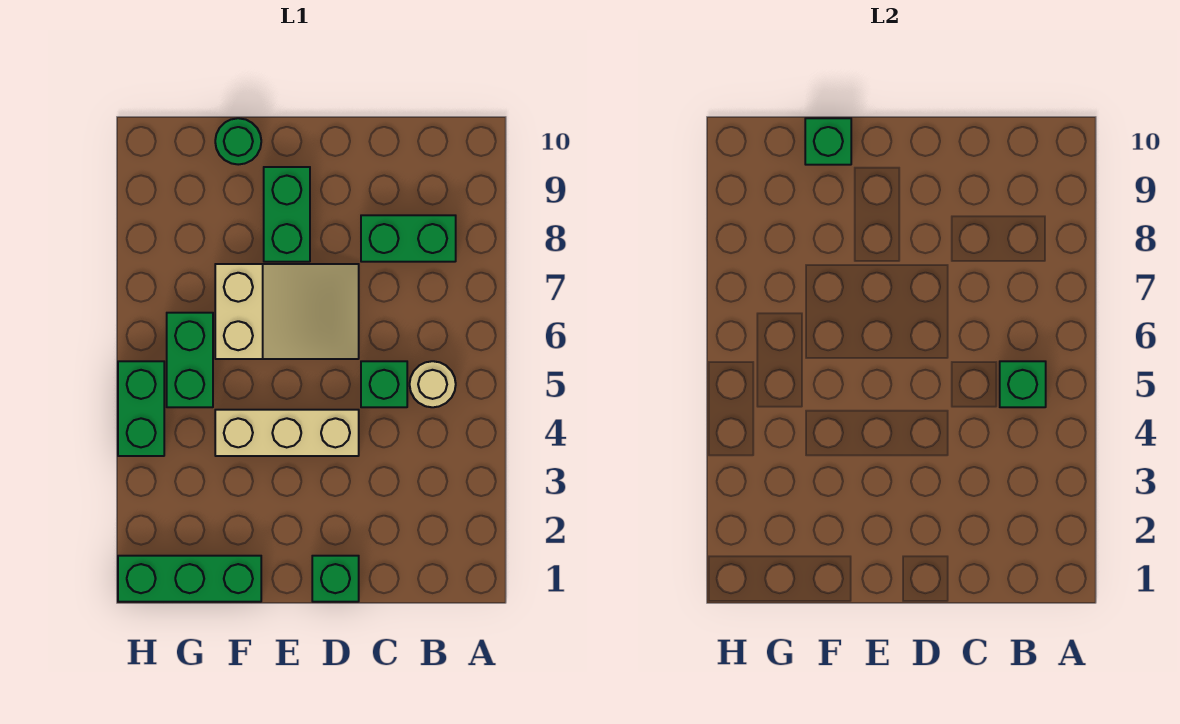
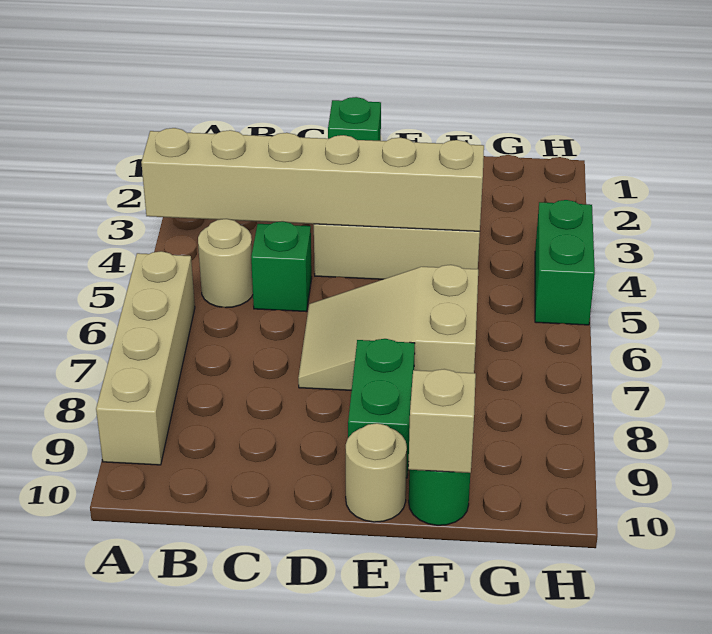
none -> tan 1x6 brick [141,128,484,231]
none -> tan 1x4 brick [96,251,195,465]
green 1x1 brick [1000,361,1046,407] -> none
green 1x2 brick [361,215,456,262] -> none
none -> tan 1x1 round brick [346,423,407,522]
green 1x3 brick [118,556,261,602] -> none
green 1x1 brick [805,118,851,165] -> tan 1x1 brick [408,369,476,473]
green 1x2 brick [167,313,213,407] -> none

